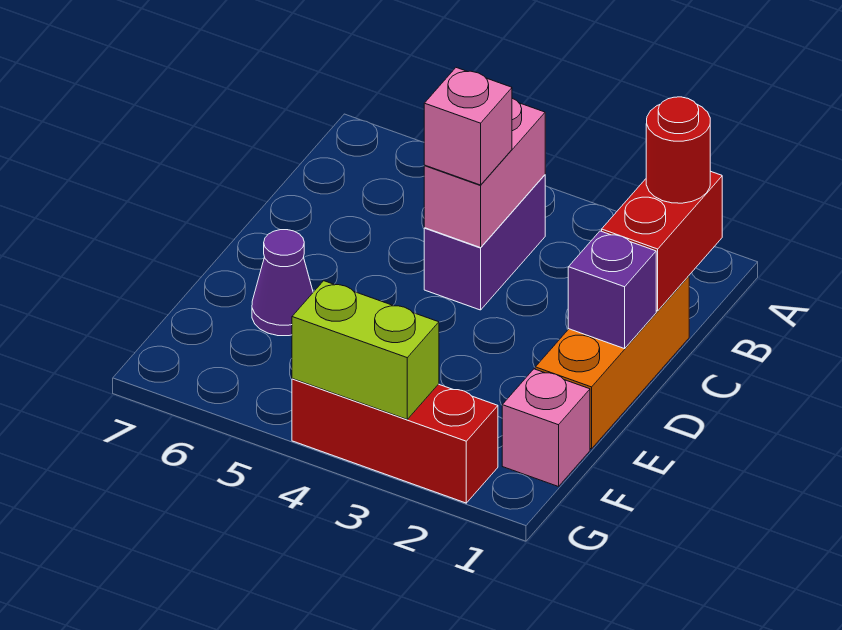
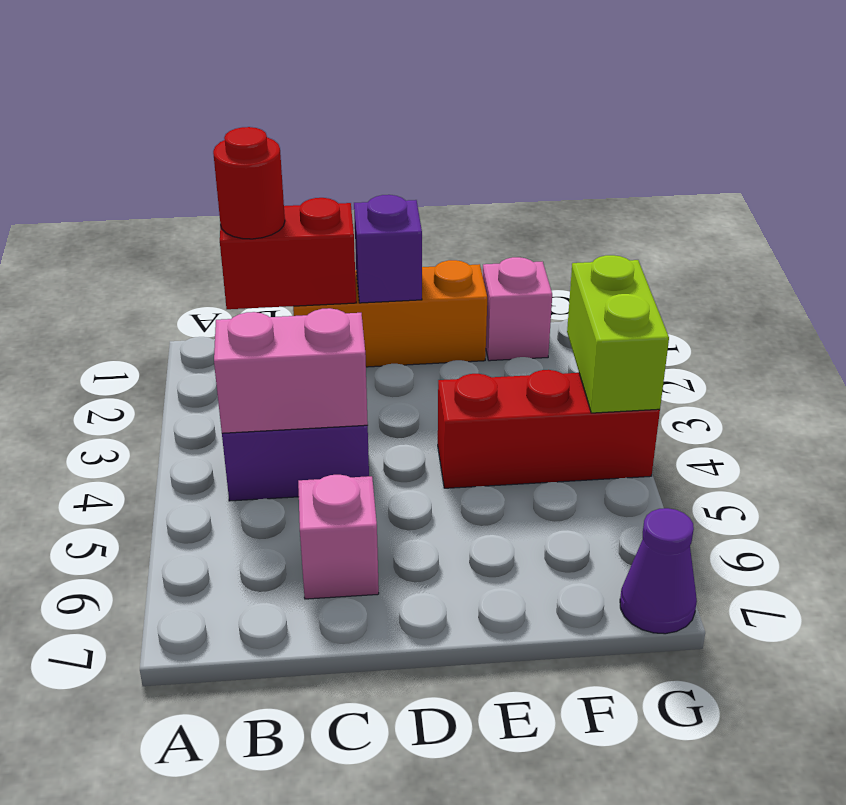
pink 1x1 brick [424,68,512,185] -> pink 1x1 brick moved to [298,475,379,599]
purple 1x1 cone [252,230,313,336] -> purple 1x1 cone moved to [620,508,697,634]
red 1x3 brick [292,379,498,503] -> red 1x3 brick turned to [438,370,660,488]

